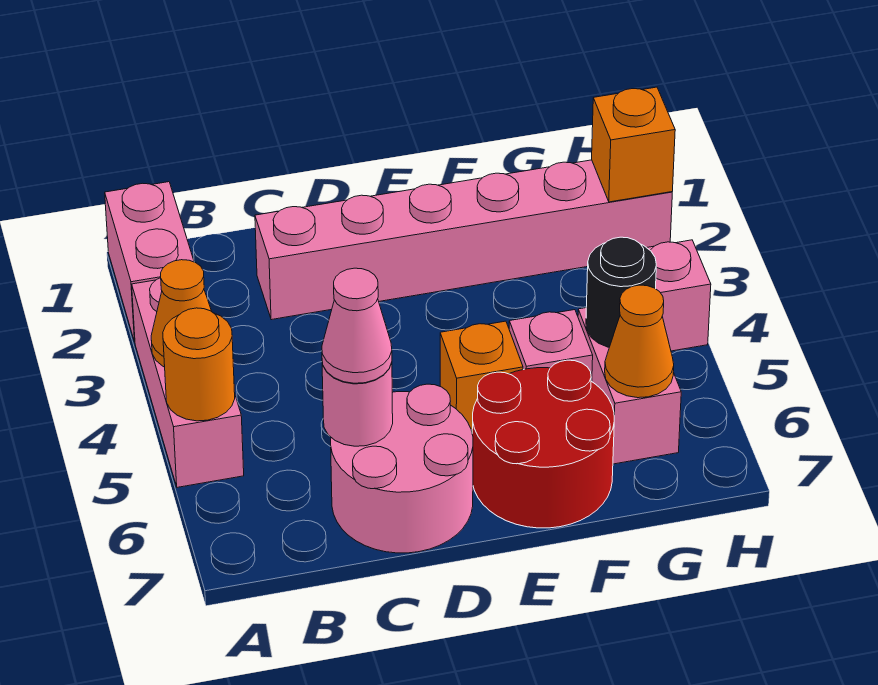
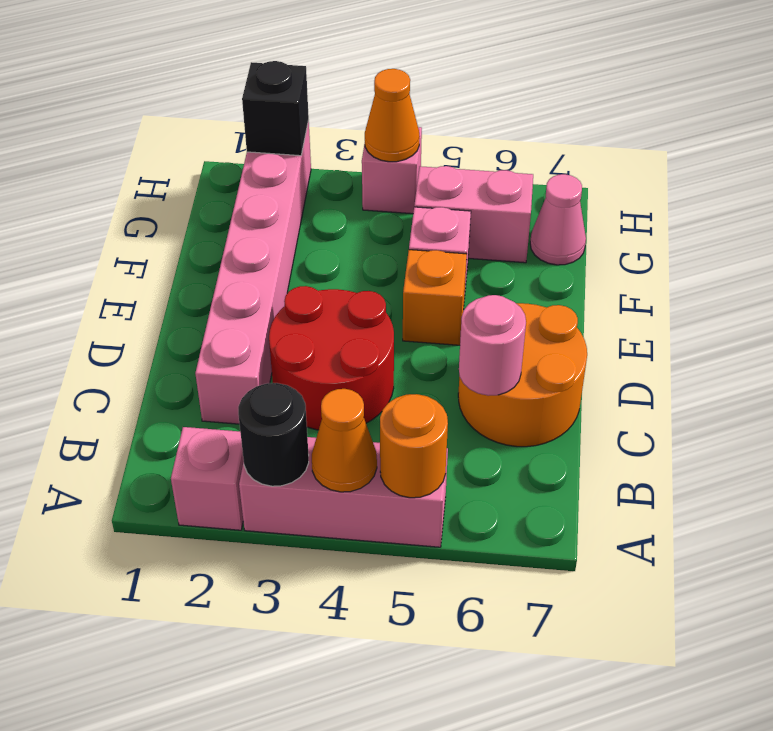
pink 1x2 brick [105,182,194,342] -> pink 1x1 brick [171,427,244,530]
pink 2x2 round brick [331,384,473,553] -> orange 2x2 round brick [458,303,587,447]
pink 1x1 cone [322,268,392,383] -> pink 1x1 cone moved to [530,174,586,265]
red 2x2 round brick [472,360,614,528] -> red 2x2 round brick moved to [269,286,394,430]
black 1x1 round brick [586,237,656,347] -> black 1x1 round brick moved to [238,383,309,486]
orange 1x1 cone [605,285,674,398] -> orange 1x1 cone moved to [365,69,420,162]
orange 1x1 brick [592,87,675,202] -> black 1x1 brick [242,61,309,156]

